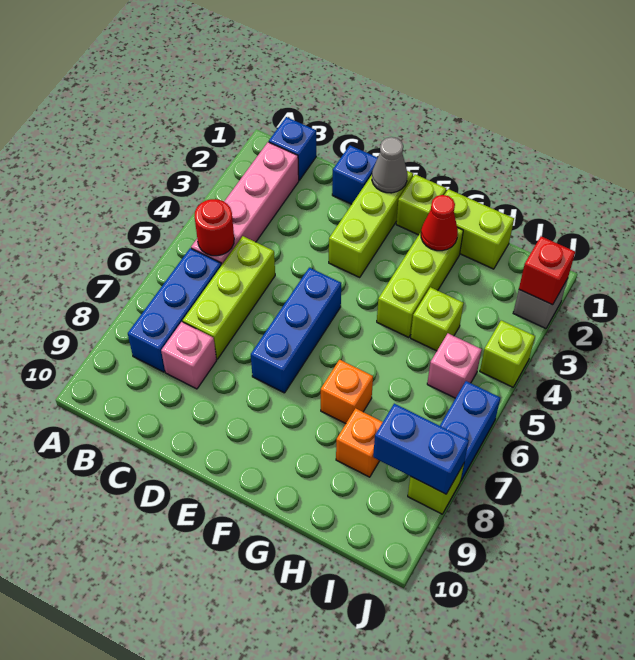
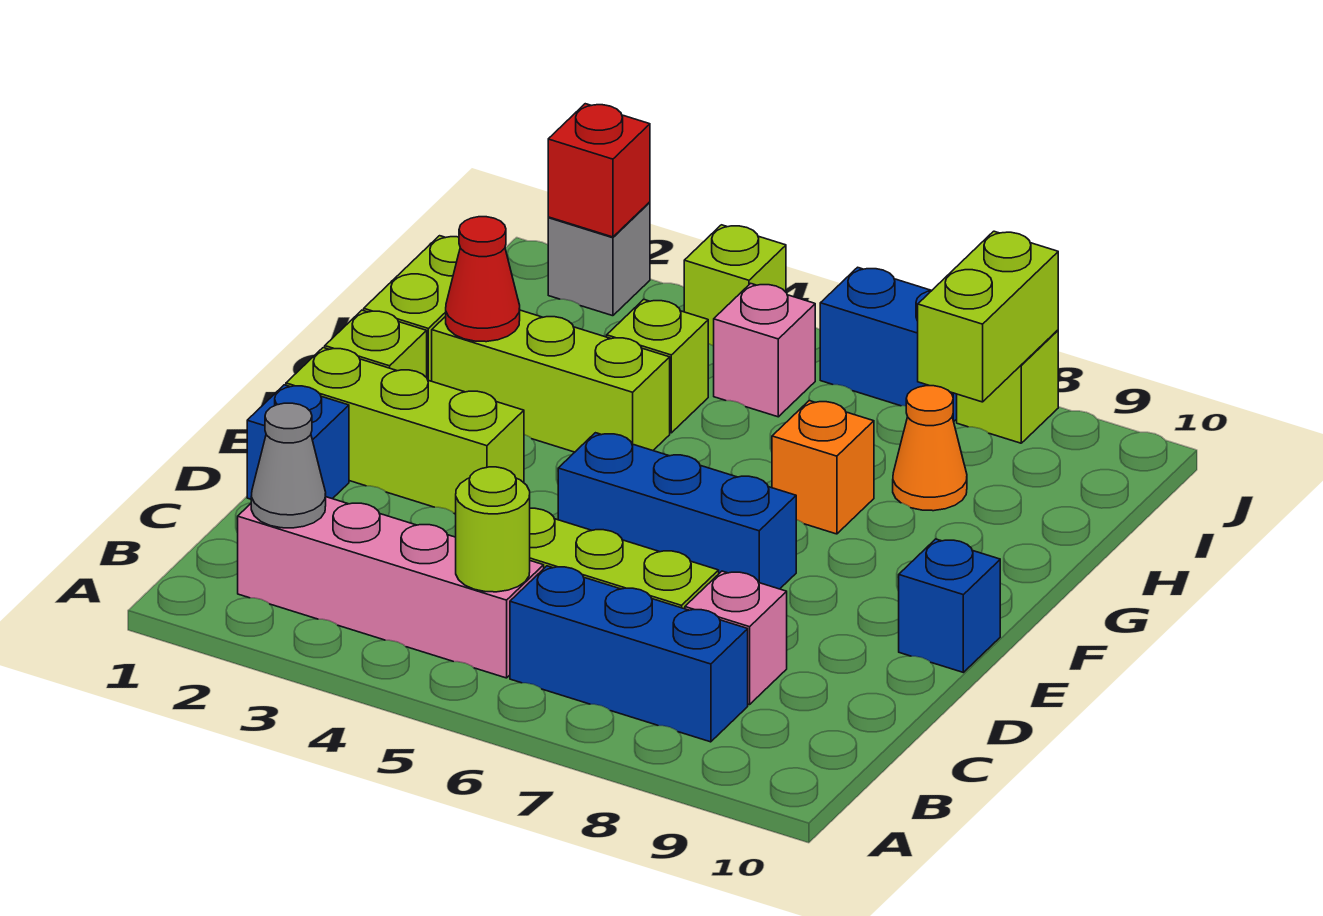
blue 1x1 brick [269,117,316,180] -> blue 1x1 brick moved to [899,539,1000,672]
red 1x1 round brick [194,199,234,256] -> lime 1x1 round brick [456,467,530,592]
grey 1x1 cone [372,137,407,193] -> grey 1x1 cone moved to [251,403,326,528]
orange 1x1 brick [336,408,383,477] -> orange 1x1 cone [893,386,967,511]
blue 1x2 brick [373,404,469,494] -> lime 1x2 brick [918,231,1058,402]

